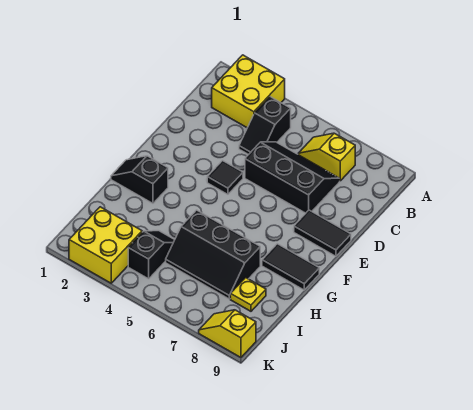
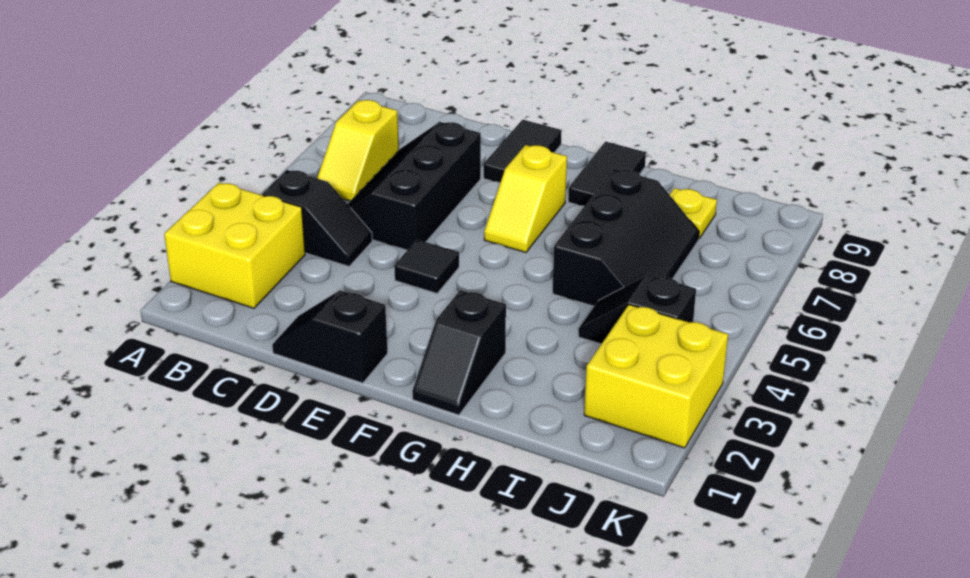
none -> black 1x2 slope [272,291,388,383]
yellow 1x2 slope [199,310,256,358] -> yellow 1x2 slope moved to [484,145,567,252]

